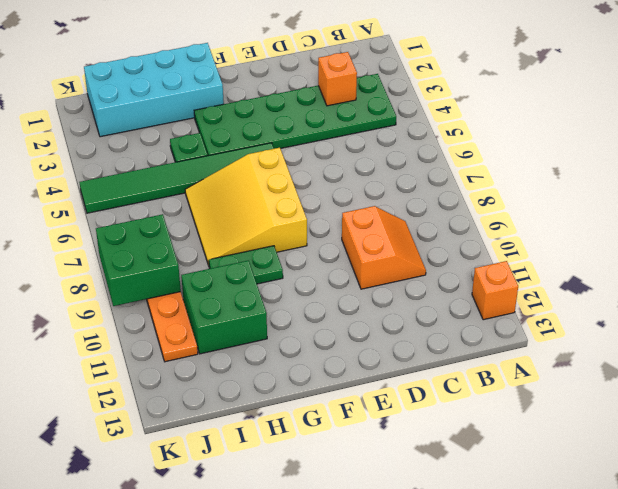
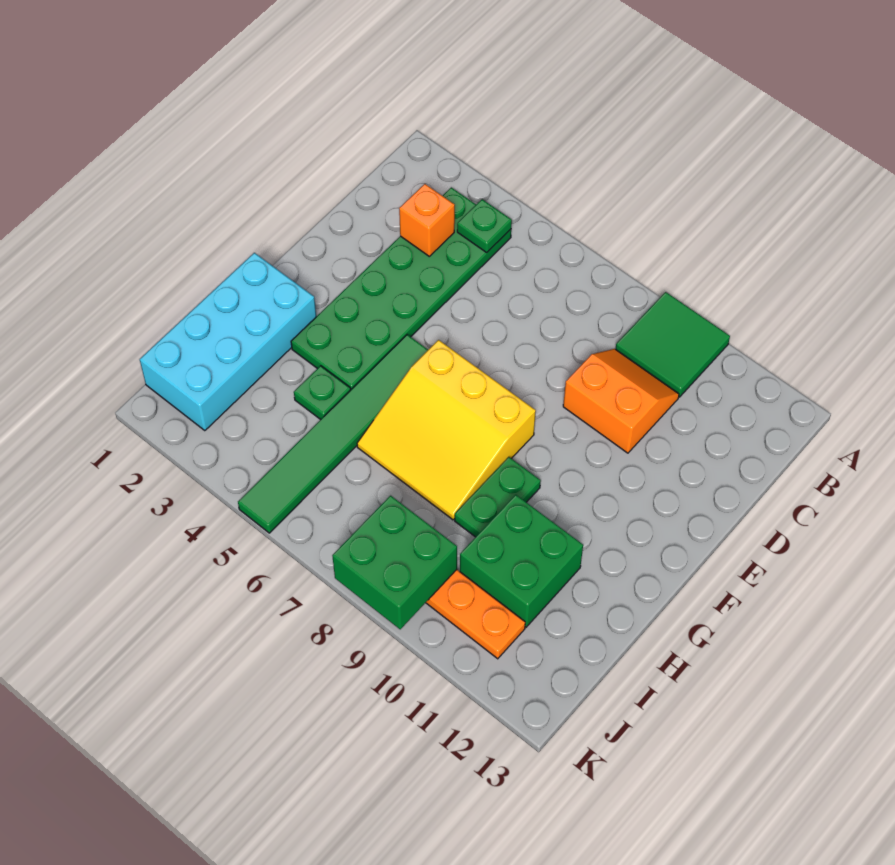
none -> green 2x2 tile [616,292,730,397]
orange 1x1 brick [472,261,518,320] -> none
none -> green 1x1 plate [457,199,512,252]

